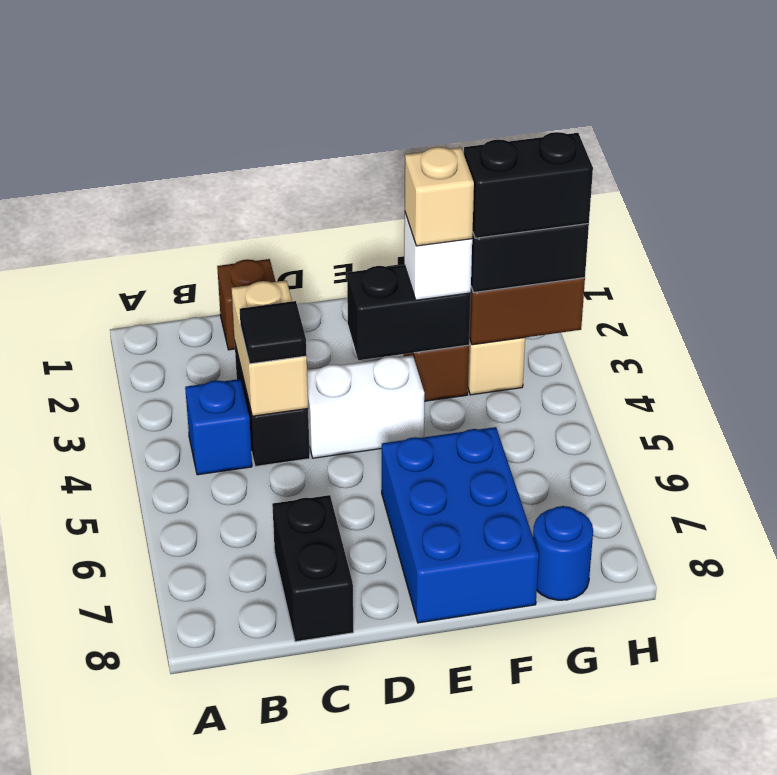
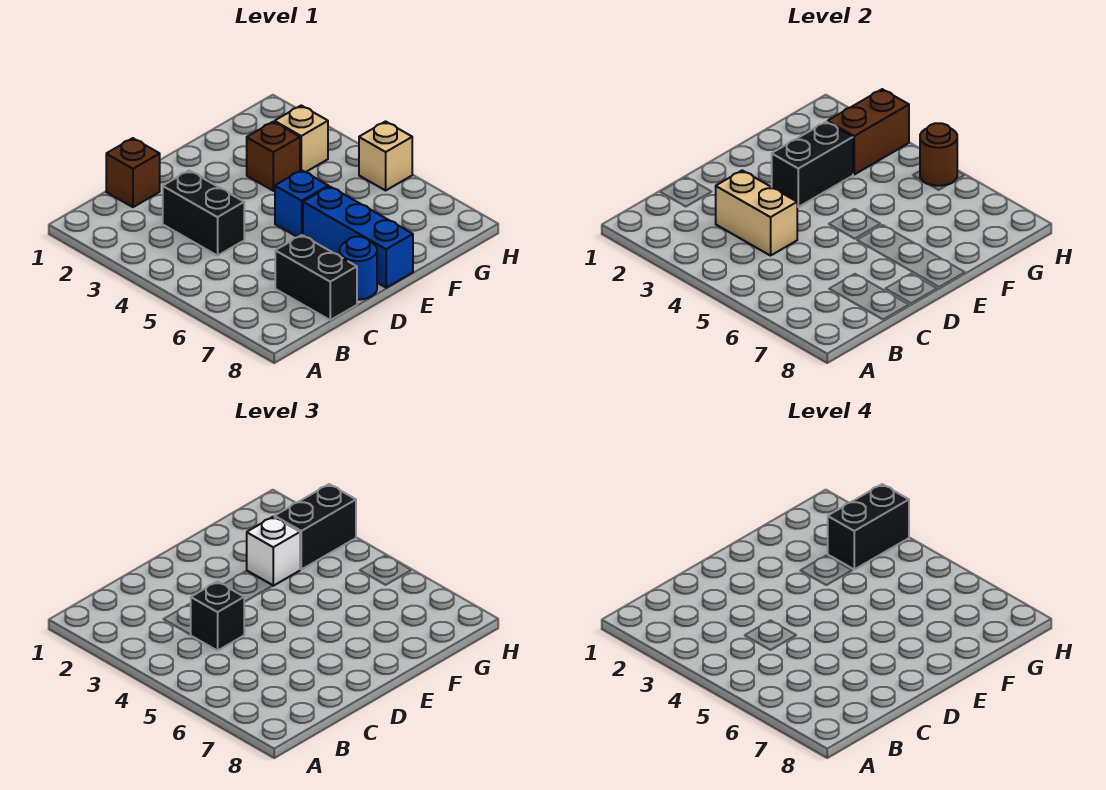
blue 1x1 brick [185,379,252,475] -> blue 1x1 brick moved to [275,170,328,237]
black 1x1 tile [240,301,307,364] -> black 1x1 brick [191,582,244,651]
white 1x2 brick [307,355,425,458] -> none
blue 2x3 brick [382,427,539,623] -> blue 1x3 brick [303,186,413,288]
tan 1x1 brick [405,147,474,246] -> tan 1x1 brick moved to [359,122,412,190]
blue 1x1 round brick [533,506,593,600] -> blue 1x1 round brick moved to [339,237,377,300]
none -> brown 1x1 round brick [920,123,957,186]

